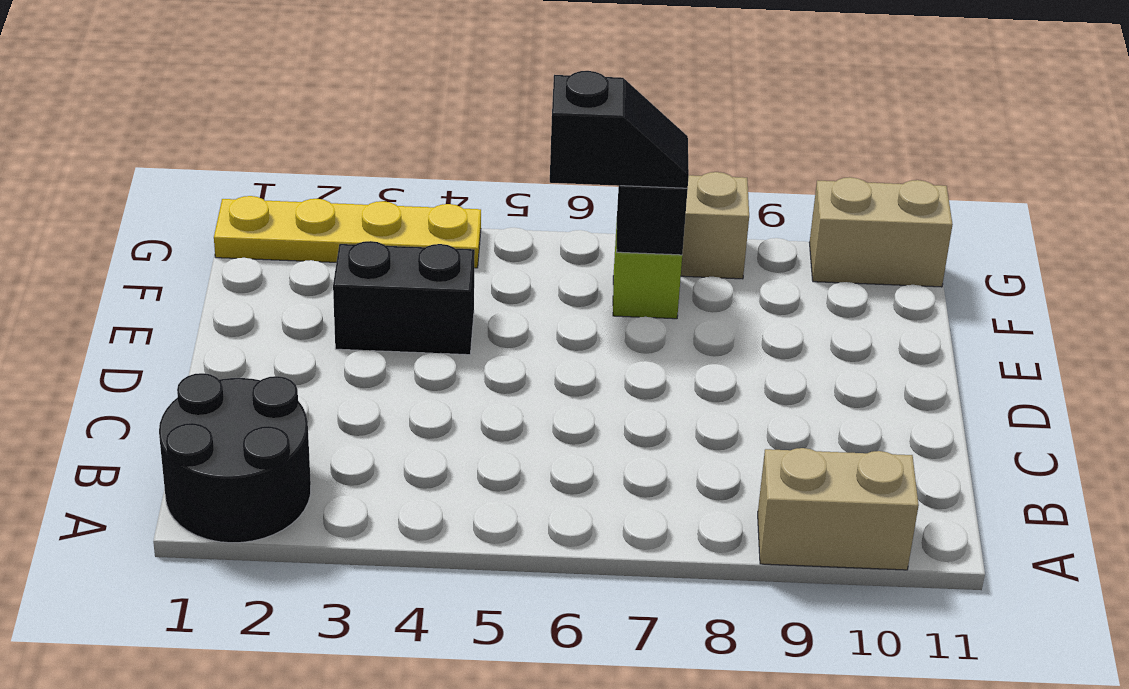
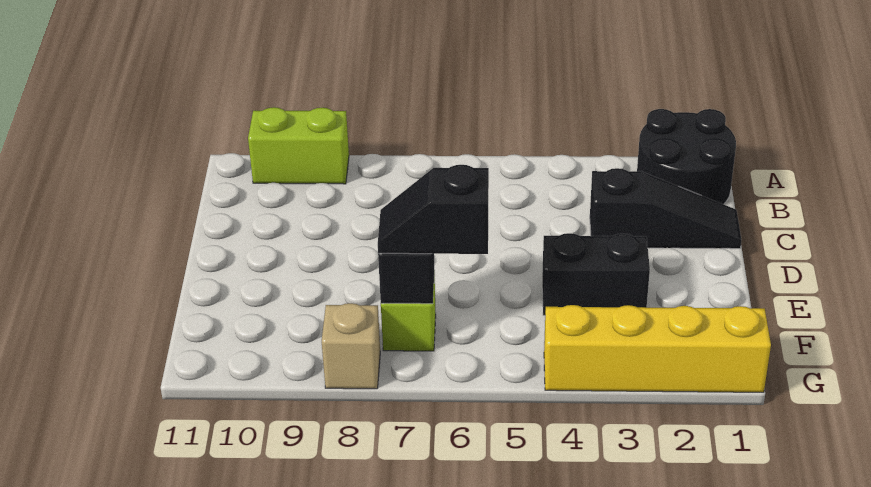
tan 1x2 brick [758,448,919,570] -> lime 1x2 brick [248,107,349,184]
none -> black 1x3 slope [590,168,742,249]
yellow 1x4 plate [214,196,481,268] -> yellow 1x4 brick [544,305,771,392]
tan 1x2 brick [809,177,953,287] -> none

